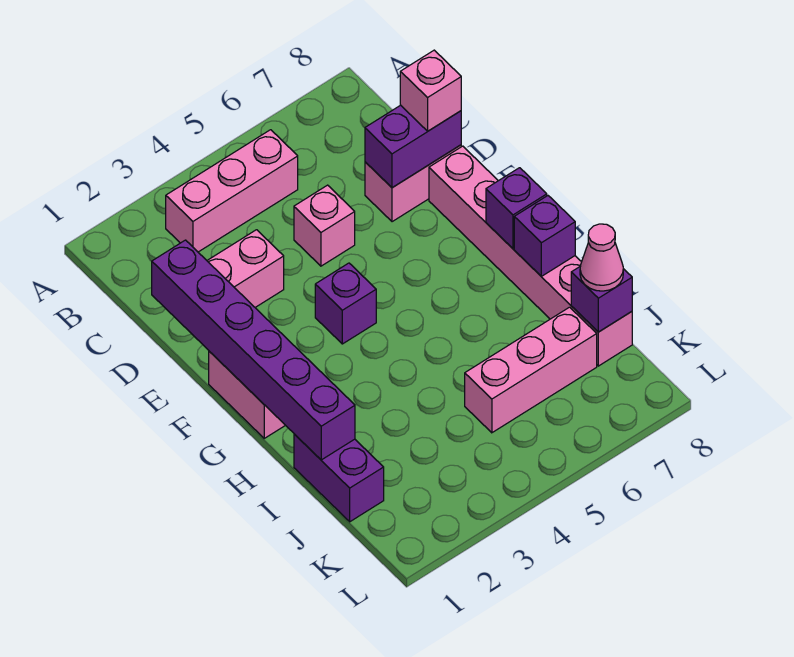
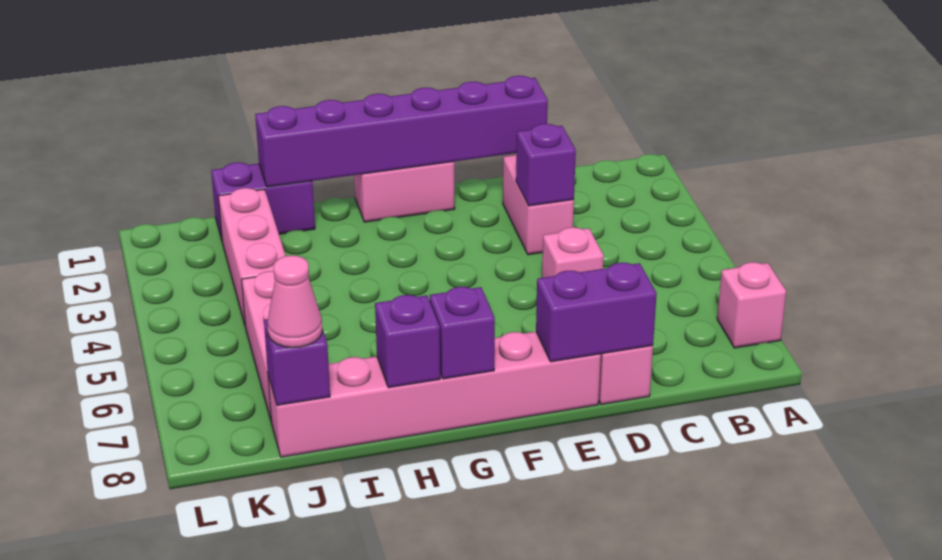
pink 1x3 brick [166,130,298,252] -> pink 1x3 brick moved to [218,188,286,324]
purple 1x2 brick [365,105,461,187] -> purple 1x2 brick turned to [536,263,657,362]
pink 1x1 brick [400,50,461,131] -> pink 1x1 brick moved to [717,262,786,348]
purple 1x1 brick [315,263,376,344] -> purple 1x1 brick moved to [516,124,576,206]

